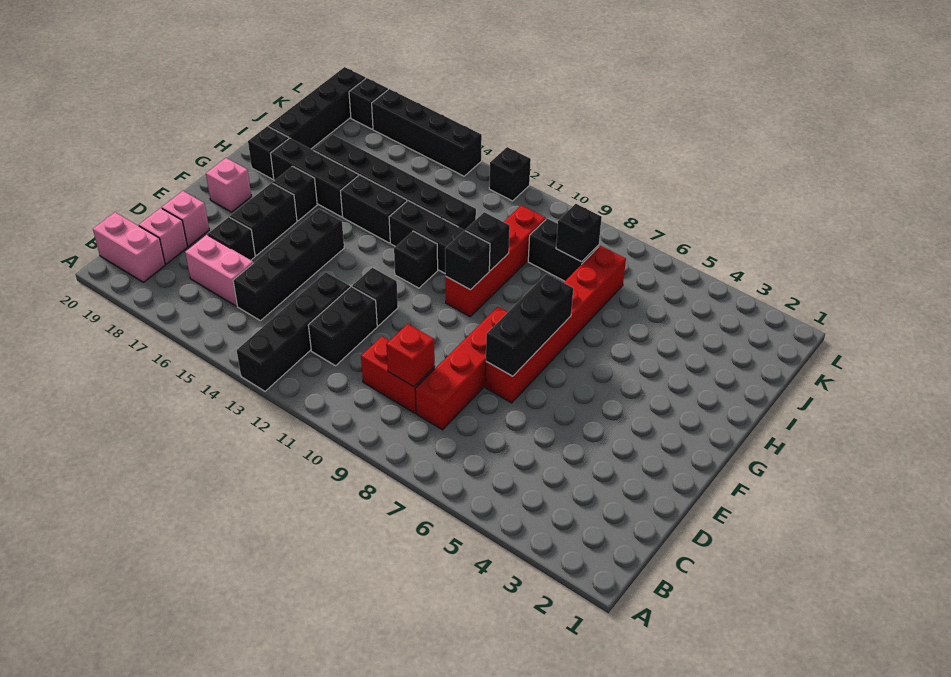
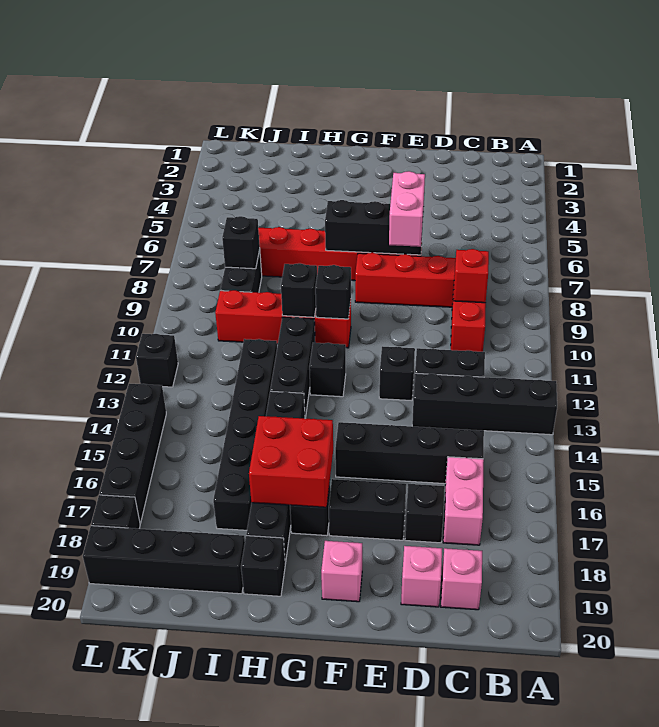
pink 1x2 brick [93,212,165,282] -> pink 1x2 brick moved to [389,171,425,247]
none -> red 2x2 brick [249,416,333,507]

